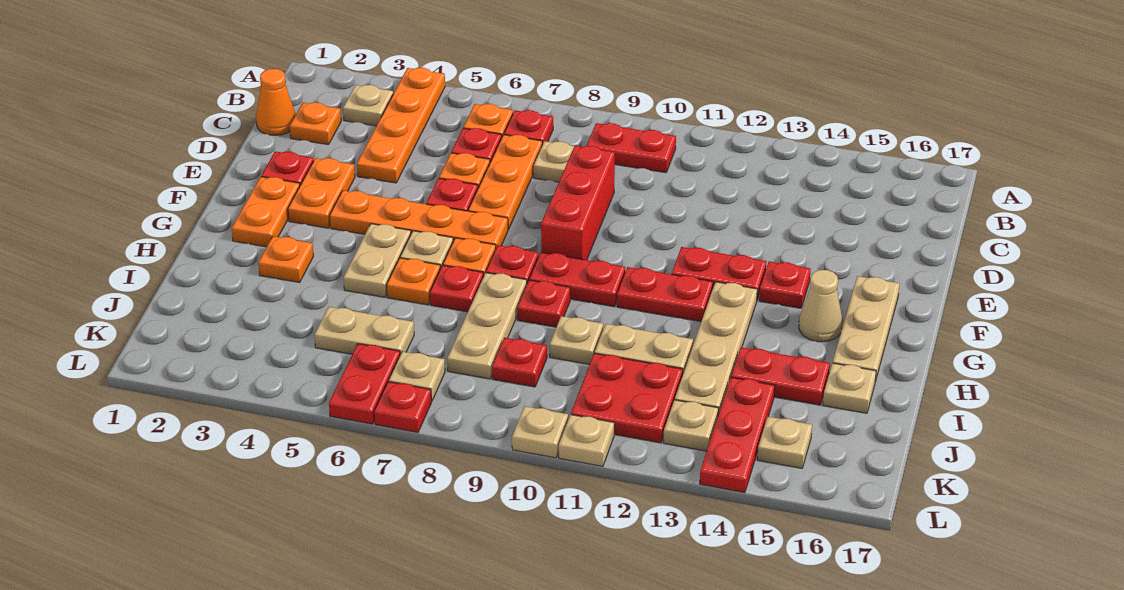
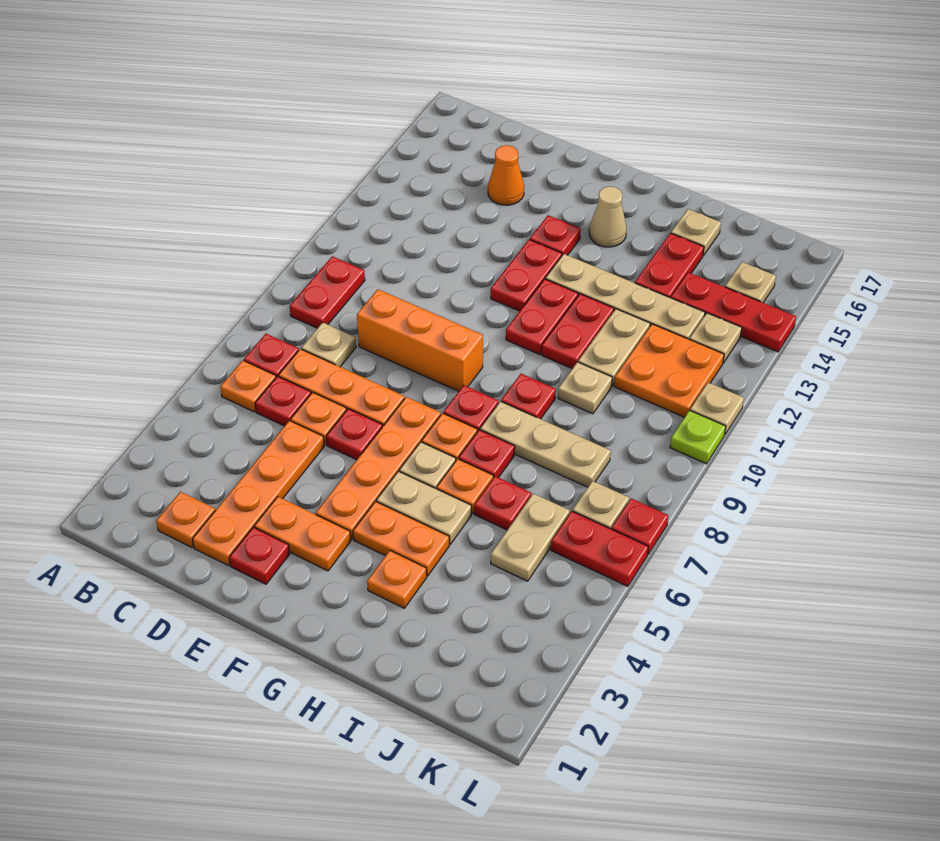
orange 1x4 plate [357,68,445,183] -> orange 1x4 plate turned to [193,421,324,566]
tan 1x1 plate [343,85,393,126] -> none
orange 1x1 cone [256,69,296,135] -> orange 1x1 cone moved to [488,145,524,205]
red 1x3 brick [541,146,615,260] -> orange 1x3 brick [357,289,483,391]
orange 1x2 plate [232,177,300,247] -> orange 1x2 plate moved to [353,501,449,576]
tan 1x3 plate [833,276,900,382] -> none
red 1x2 plate [529,252,625,307] -> red 1x2 plate moved to [541,294,614,369]
red 1x1 plate [492,338,547,387] -> red 1x1 plate moved to [474,476,531,530]
red 2x2 plate [571,353,683,443] -> orange 2x2 plate [614,324,724,417]
tan 1x1 plate [512,406,568,458] -> lime 1x1 plate [670,410,726,464]

